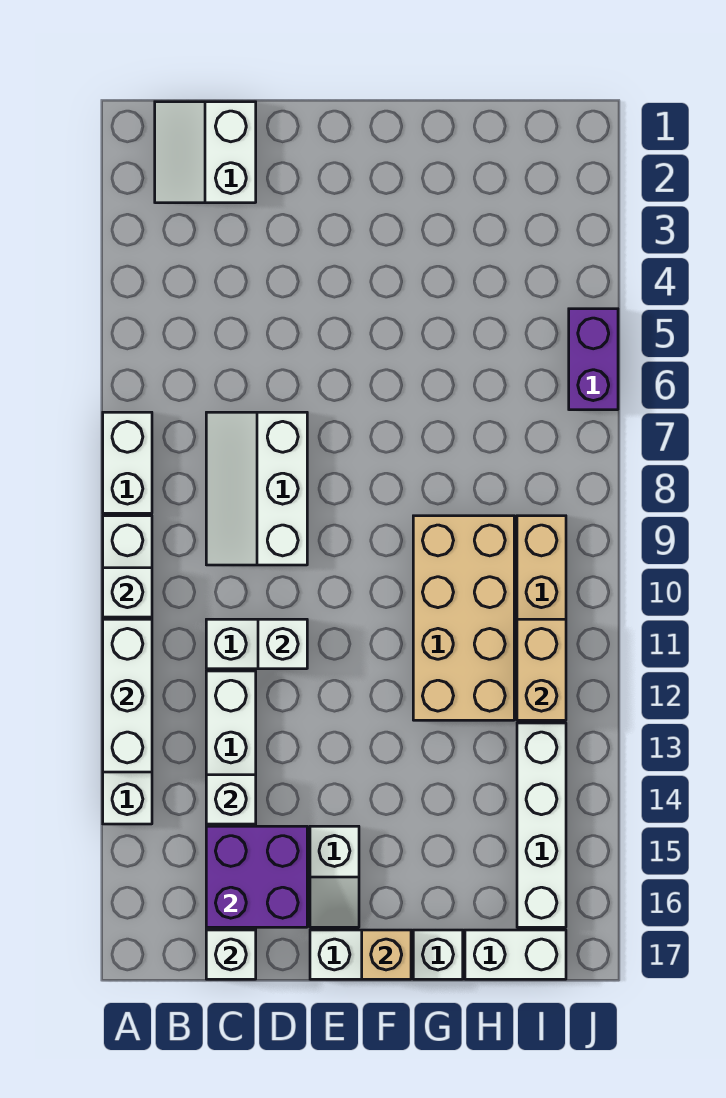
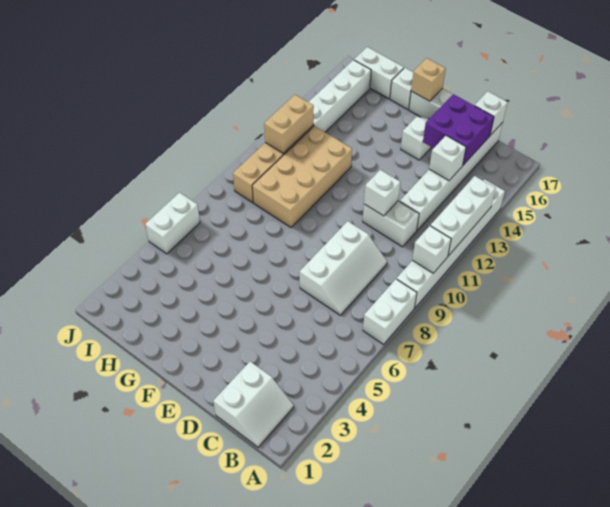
purple 1x2 brick [569,309,618,410] -> white 1x2 brick [145,193,200,254]

